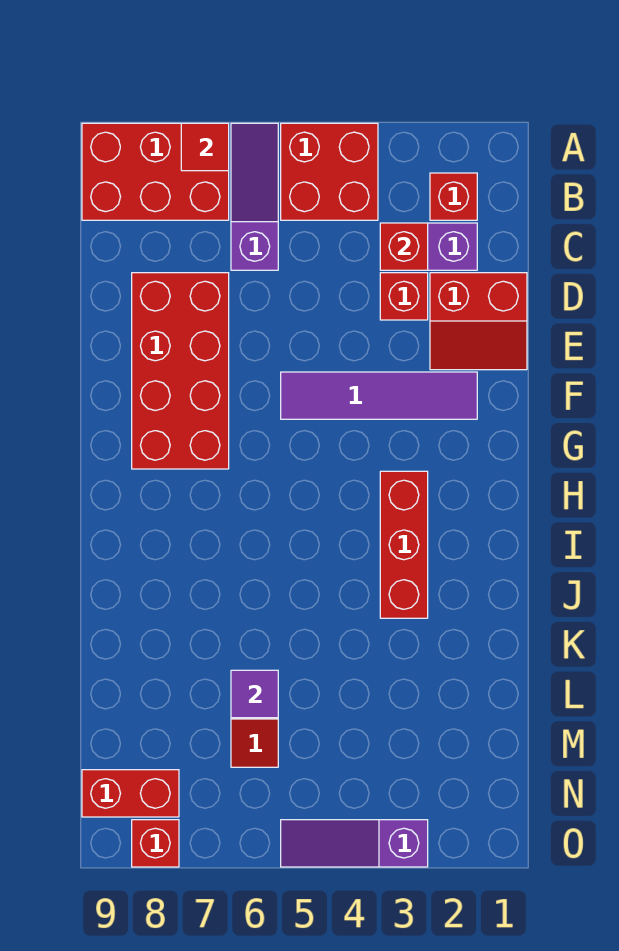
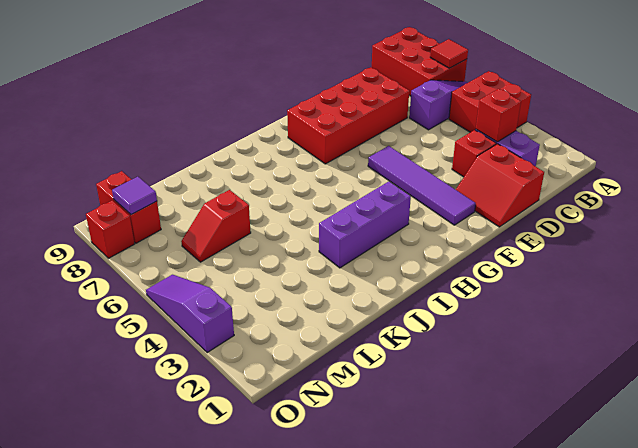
red 1x1 brick [430,173,477,220] -> none
red 1x3 brick [380,471,428,618] -> purple 1x3 brick [319,181,411,268]
purple 1x1 tile [231,670,278,718] -> purple 1x1 tile moved to [112,177,157,215]

